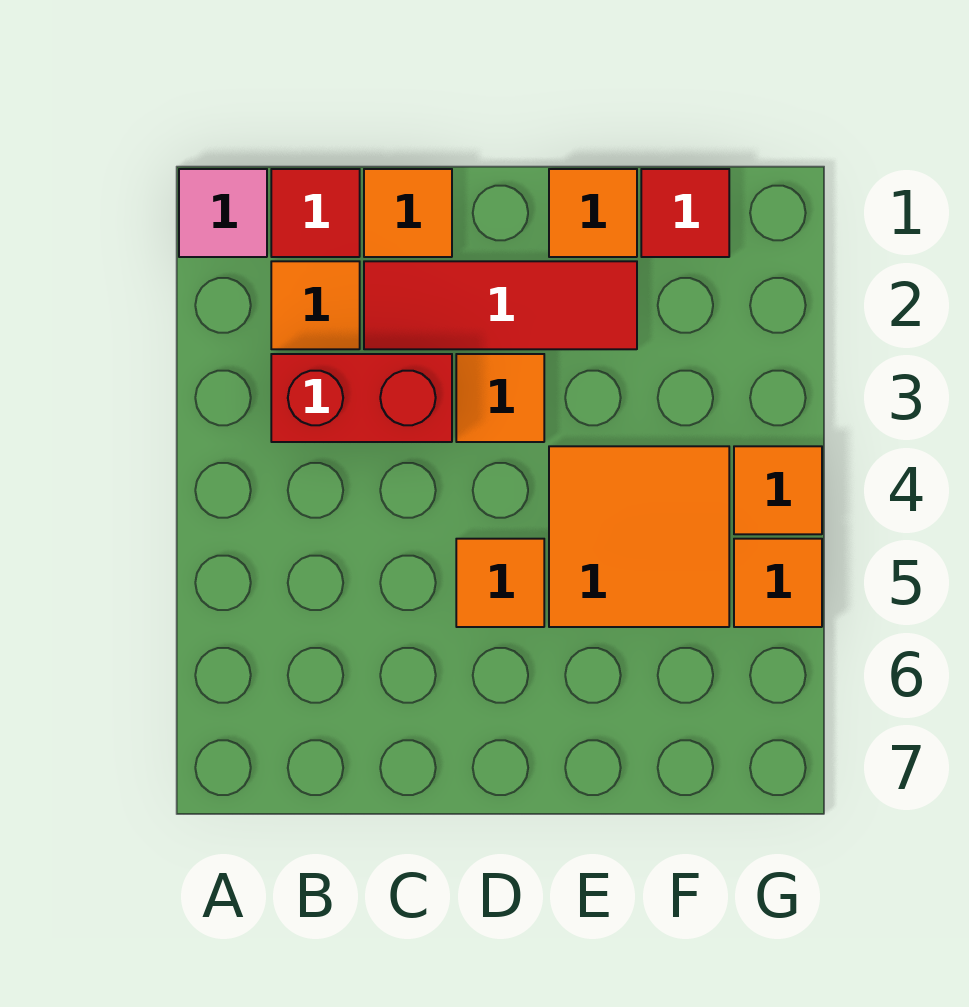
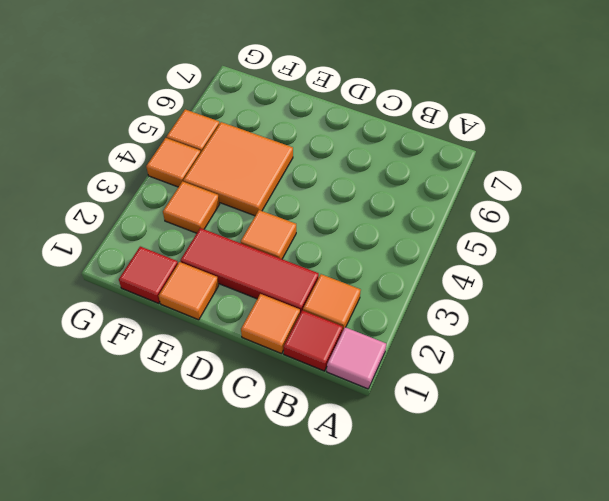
red 1x2 brick [271,354,452,442] -> none
orange 1x1 tile [456,539,544,627] -> orange 1x1 tile moved to [163,181,220,233]

